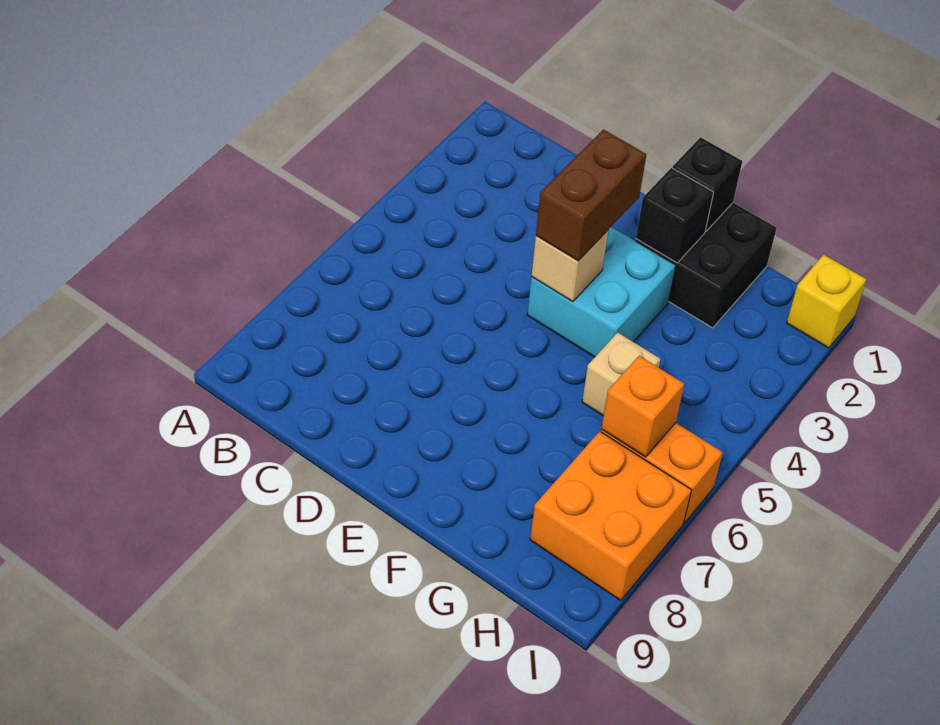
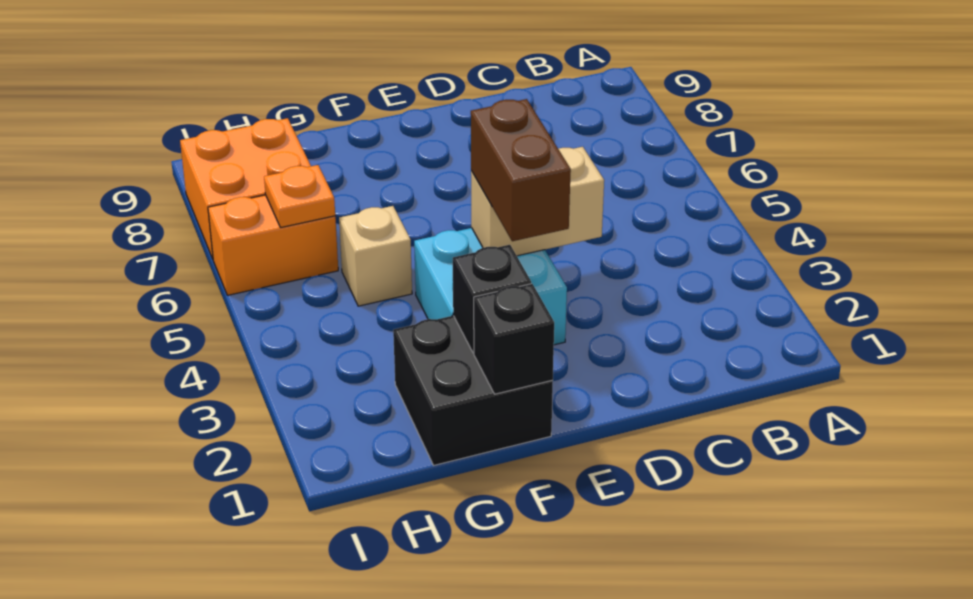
tan 1x1 brick [532,231,608,302] -> tan 1x2 brick [471,147,604,256]
orange 1x1 brick [601,356,684,457] -> orange 1x1 plate [264,165,335,228]
yellow 1x1 brick [787,255,867,348] -> none

